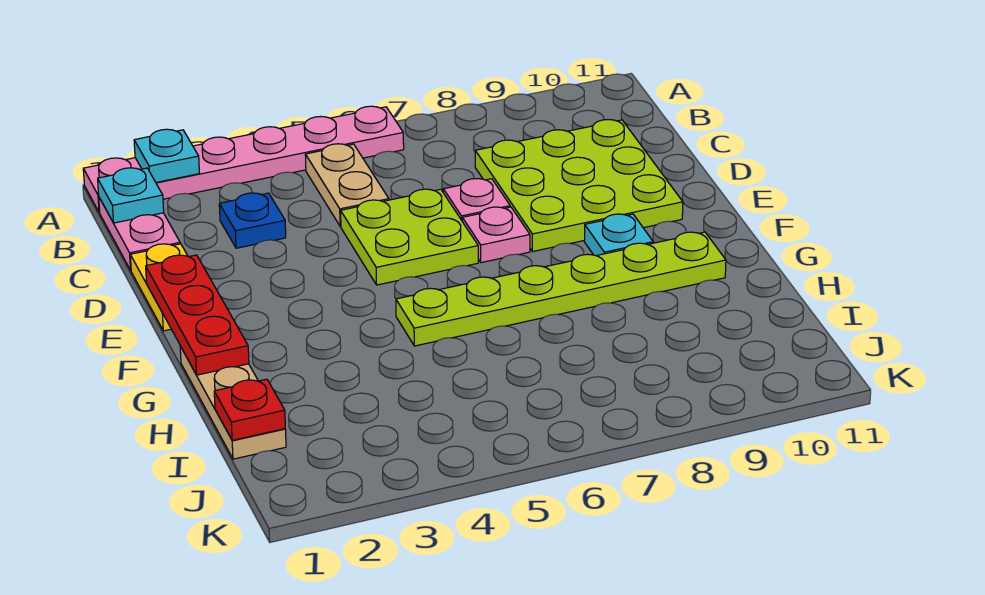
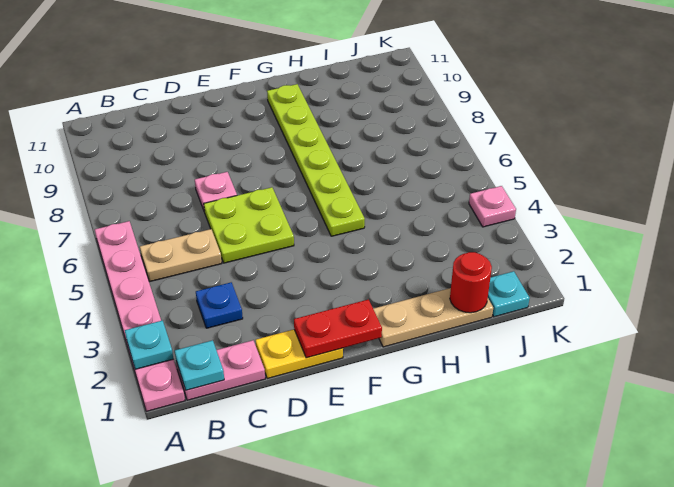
lime 3x3 plate [475,120,683,252] -> none
red 1x3 plate [146,255,249,375] -> red 1x2 plate [294,300,382,358]
pink 1x1 plate [462,207,530,263] -> pink 1x1 plate moved to [469,186,516,227]
cyan 1x1 plate [584,214,653,256] -> cyan 1x1 plate moved to [488,271,530,317]
red 1x1 plate [214,379,285,440] -> red 1x1 round brick [450,252,492,313]

